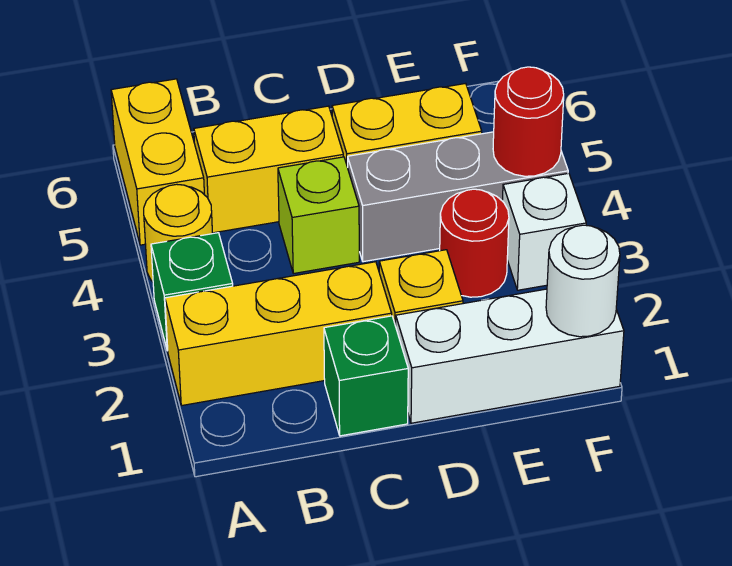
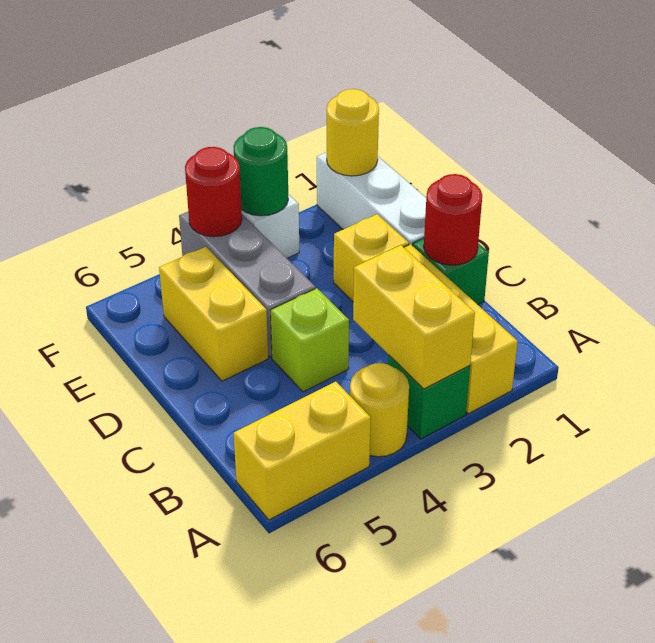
yellow 1x2 brick [194,106,343,233] -> yellow 1x2 brick moved to [353,245,475,389]
red 1x1 round brick [440,189,509,297] -> red 1x1 round brick moved to [424,174,482,265]
white 1x1 round brick [546,225,620,337] -> yellow 1x1 round brick [327,89,379,176]
none -> green 1x1 round brick [233,127,288,216]

